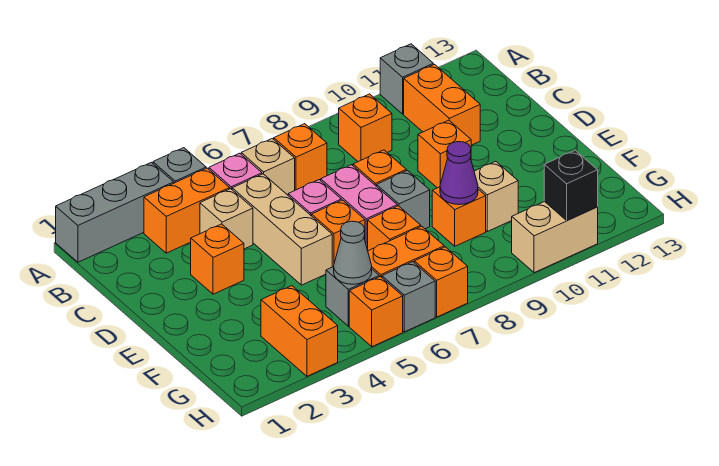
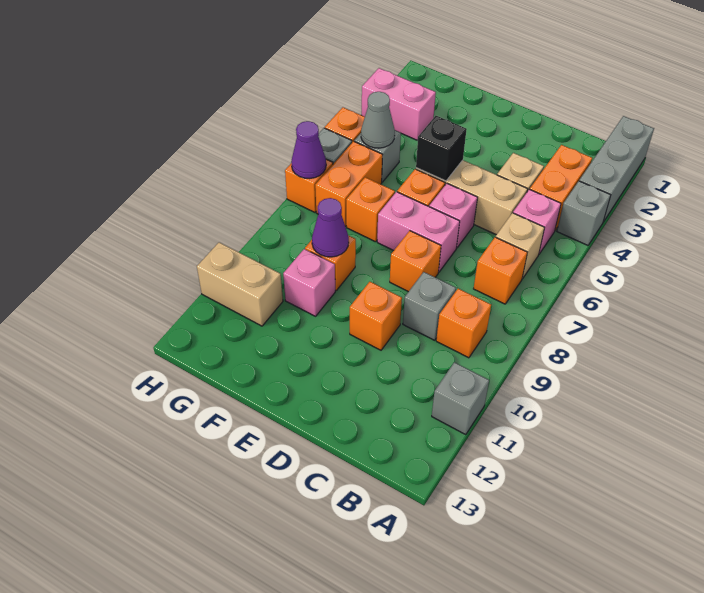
orange 1x2 brick [404,64,480,145] -> none
orange 1x1 brick [191,224,244,294] -> none
grey 1x1 brick [377,170,430,229] -> grey 1x1 brick moved to [403,272,456,340]
tan 1x1 brick [474,161,518,231] -> pink 1x1 brick [283,249,335,316]
orange 1x2 brick [261,286,338,376] -> pink 1x2 brick [362,68,436,140]
none -> purple 1x1 cone [291,121,326,179]
tan 1x2 brick [512,201,598,273] -> tan 1x2 brick turned to [197,242,283,326]
black 1x1 brick [544,151,598,221] -> black 1x1 brick moved to [416,116,467,181]

